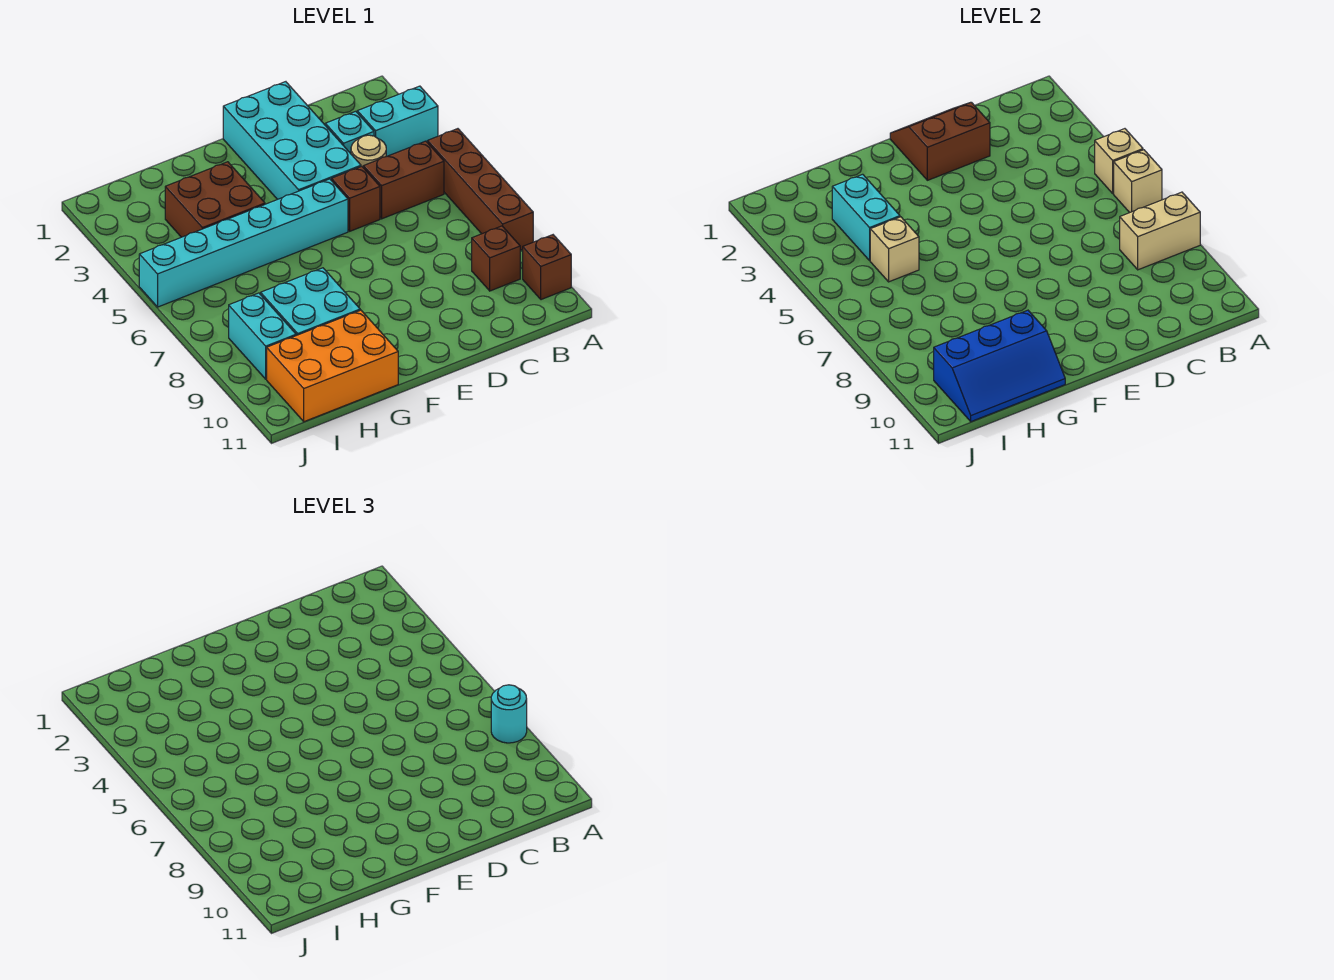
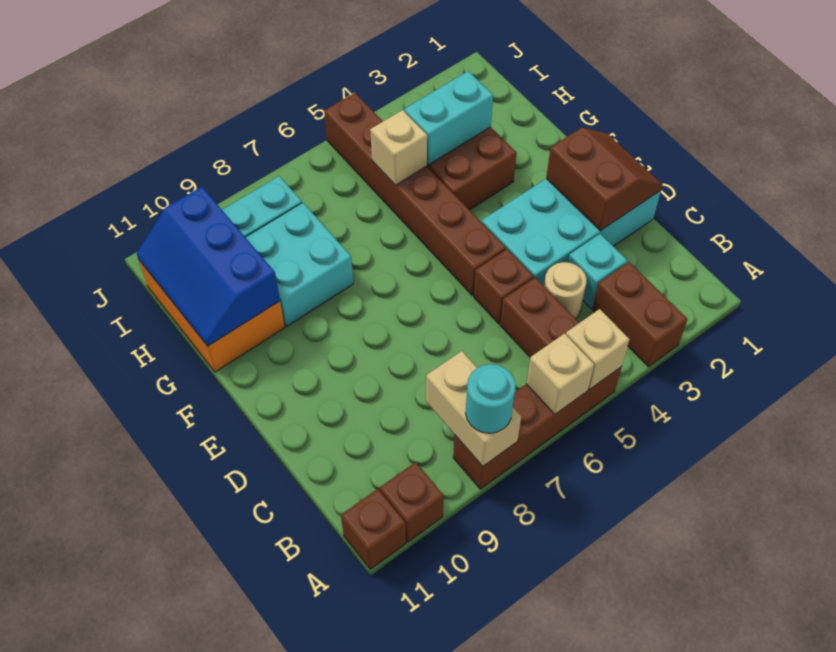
cyan 1x2 brick [357,86,438,157] -> brown 1x2 brick [592,262,688,367]
brown 1x1 brick [472,226,520,291] -> brown 1x1 brick moved to [341,489,406,569]
cyan 1x6 brick [139,179,348,307] -> brown 1x6 brick [324,93,506,295]

